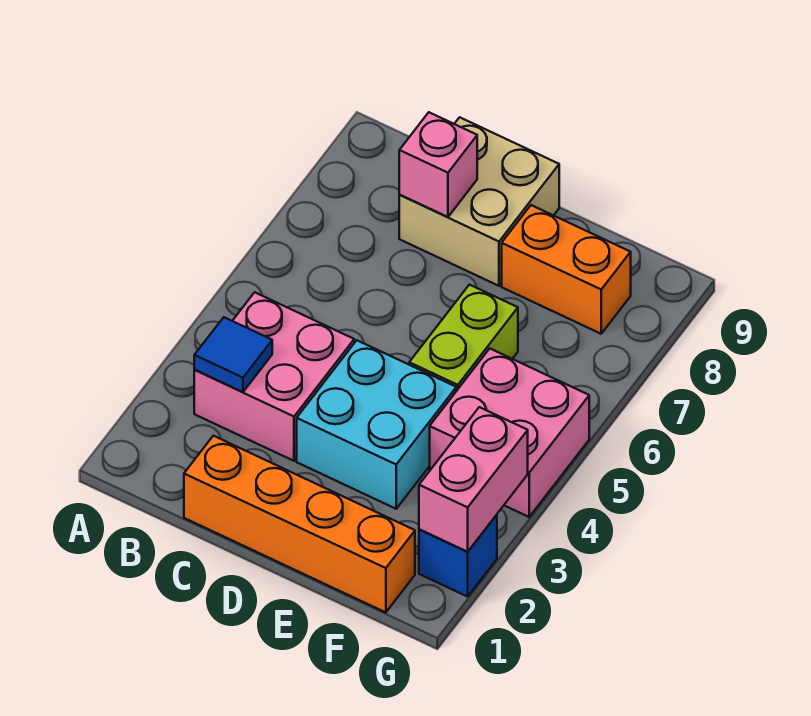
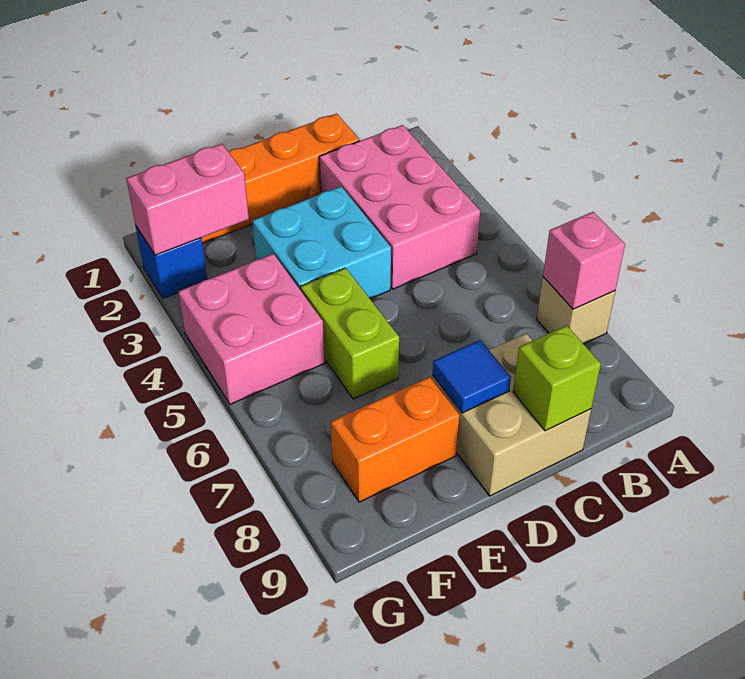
none -> tan 1x1 brick [537,277,615,344]
pink 2x2 brick [194,292,354,461] -> pink 2x3 brick [319,125,480,289]
blue 1x1 tile [194,317,272,392] -> blue 1x1 tile moved to [433,340,511,413]
pink 1x1 brick [399,112,477,217] -> pink 1x1 brick moved to [543,212,625,309]
none -> lime 1x1 brick [513,325,601,431]
pink 1x2 brick [419,407,528,552] -> pink 1x2 brick turned to [126,144,249,255]

